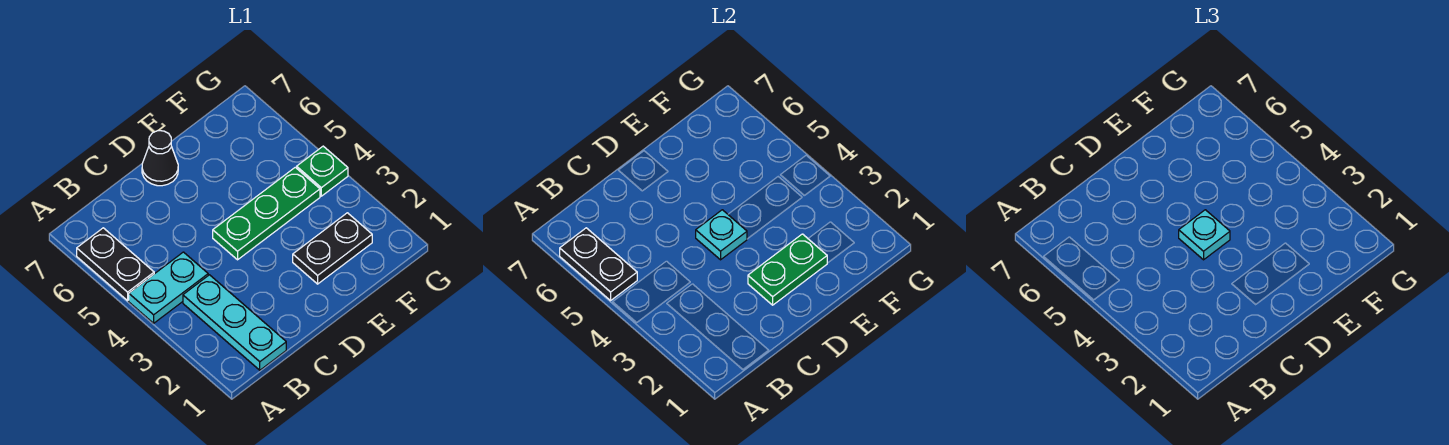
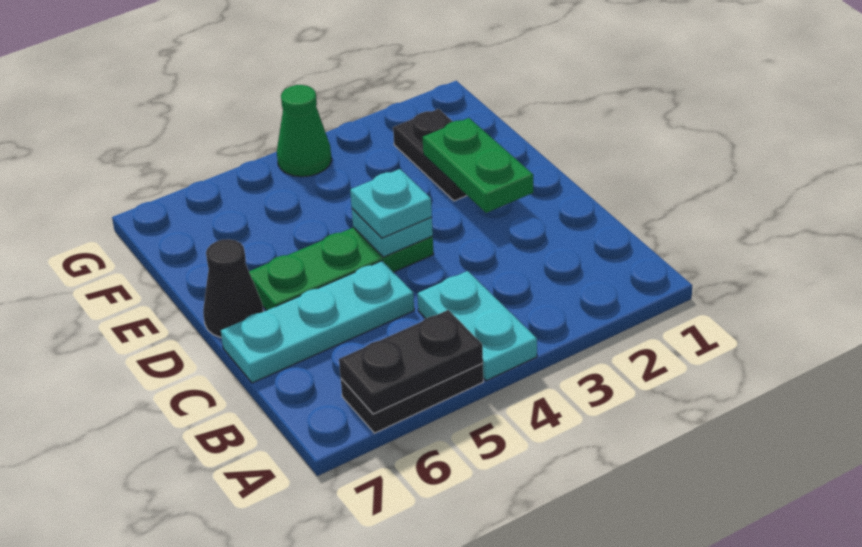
cyan 1x3 plate [183,275,286,370] -> cyan 1x3 plate moved to [221,261,414,383]
green 1x3 plate [213,167,320,260] -> green 1x3 plate turned to [249,227,434,310]
green 1x1 plate [297,146,348,196] -> green 1x1 cone [277,85,332,177]

